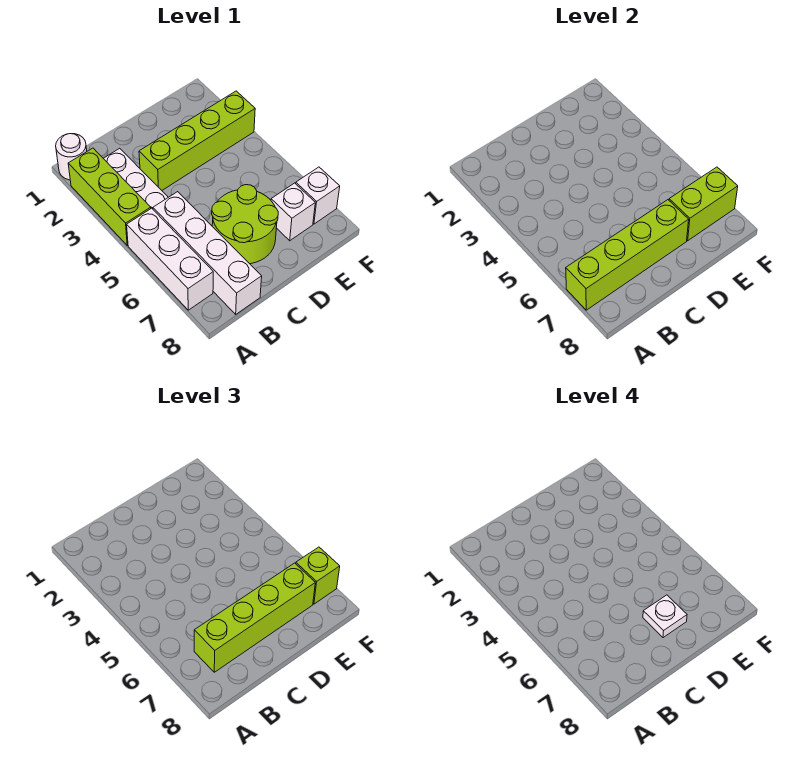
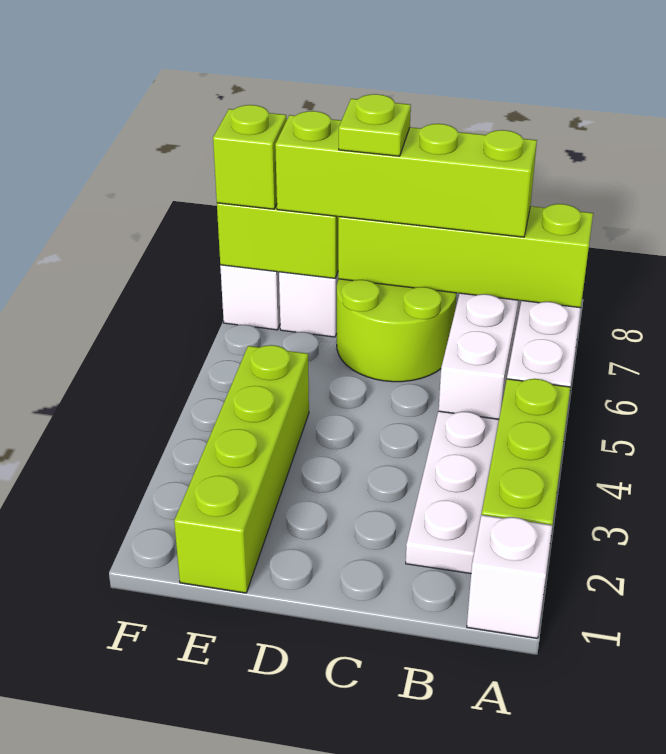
white 1x1 round brick [56,134,87,180] -> white 1x1 brick [467,515,552,638]
lime 1x4 brick [139,91,255,190] -> lime 1x4 brick turned to [174,345,309,593]
white 1x1 plate [643,595,687,638] -> lime 1x1 plate [339,94,411,156]

